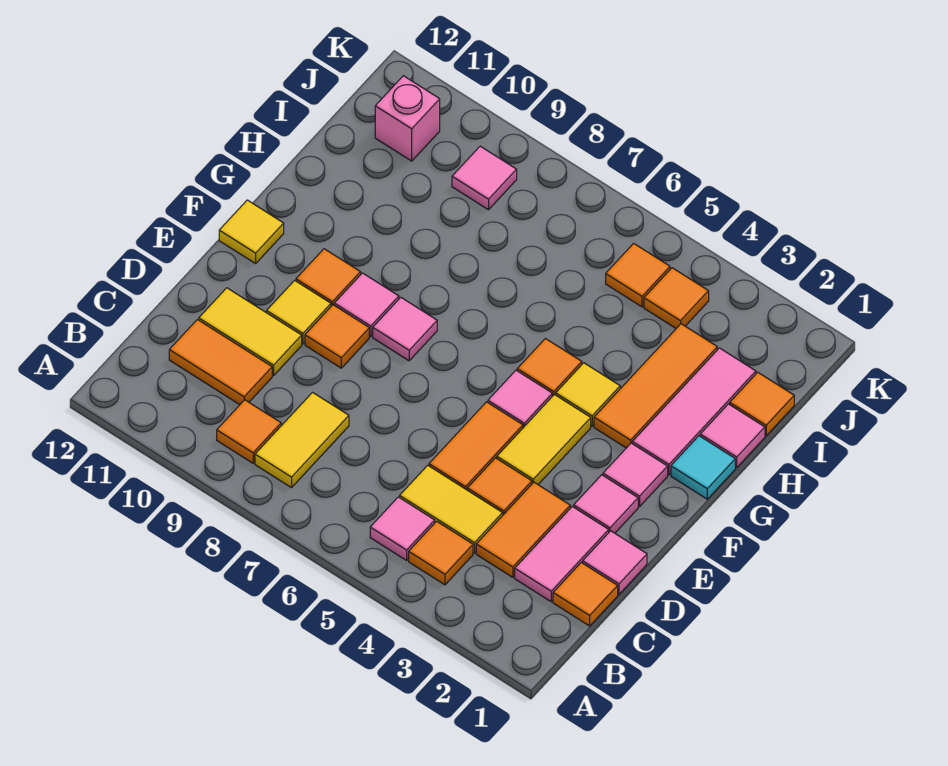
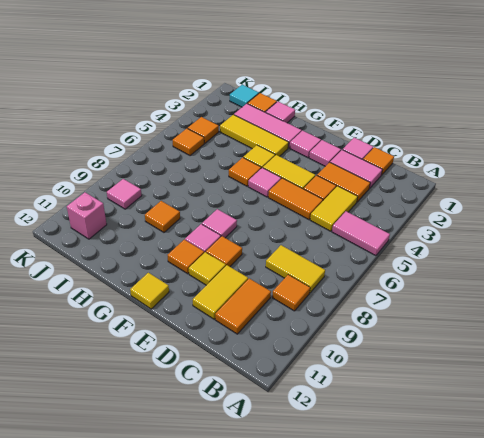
orange 1x1 tile [409,521,473,585] -> orange 1x1 tile moved to [145,201,180,232]
pink 1x1 tile [370,497,435,560] -> pink 1x2 tile [332,211,390,256]
cyan 1x1 tile [671,436,735,499] -> cyan 1x1 tile moved to [230,85,259,107]
orange 1x3 tile [594,324,717,448] -> yellow 1x3 tile [220,115,289,156]

